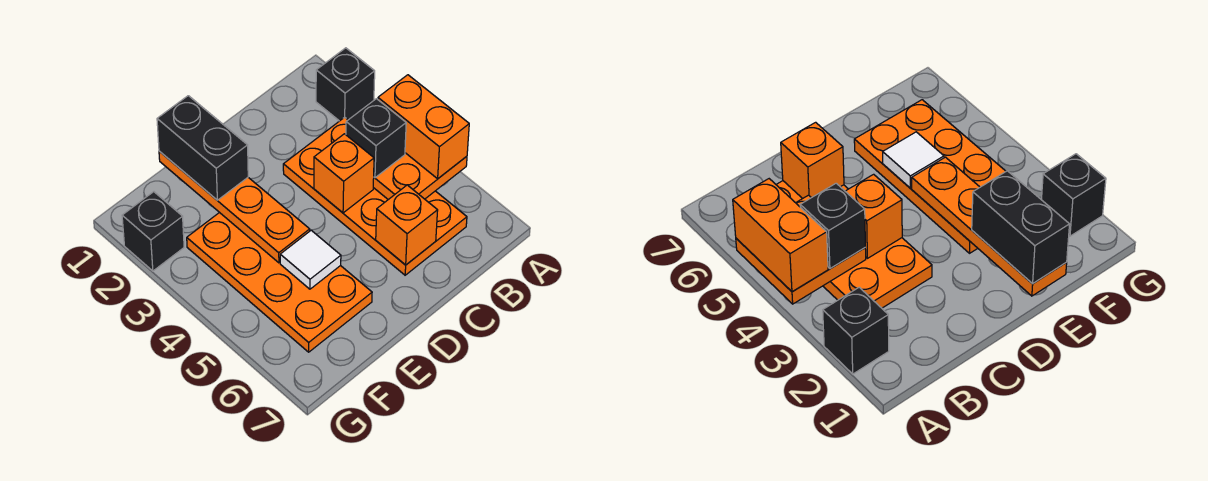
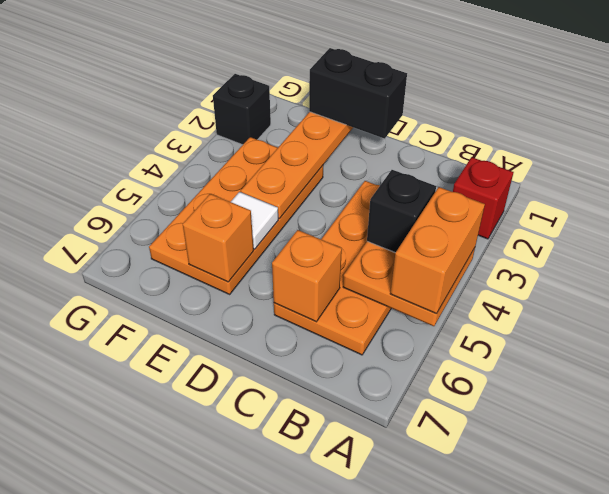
black 1x1 brick [316,48,375,121] -> red 1x1 brick [453,157,514,239]
orange 1x1 brick [314,134,374,213] -> orange 1x1 brick moved to [183,194,254,282]
black 1x2 brick [157,96,248,200] -> black 1x2 brick turned to [309,48,407,138]

